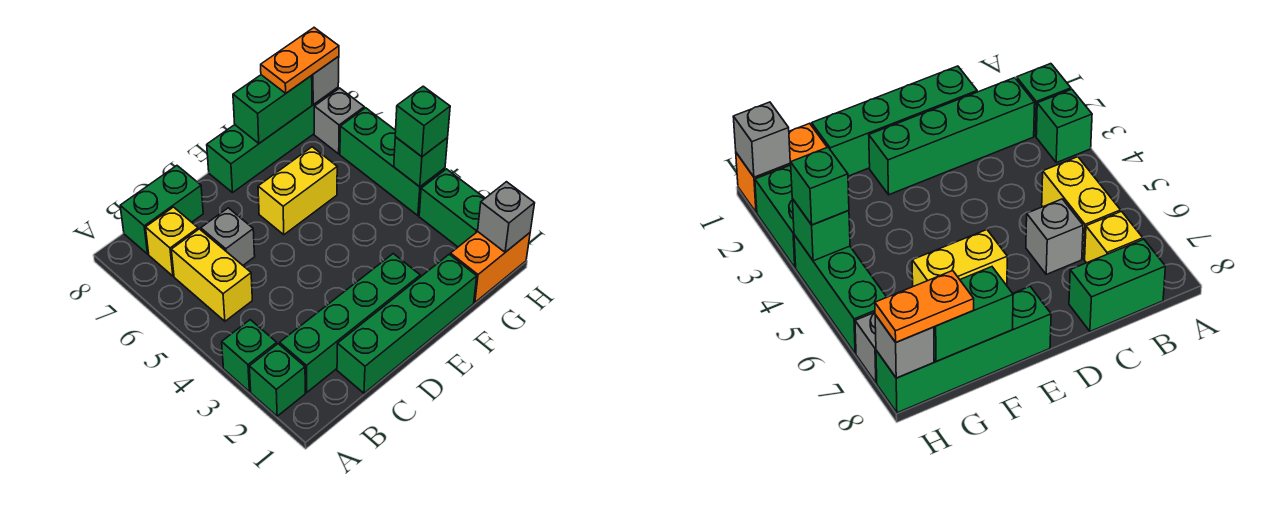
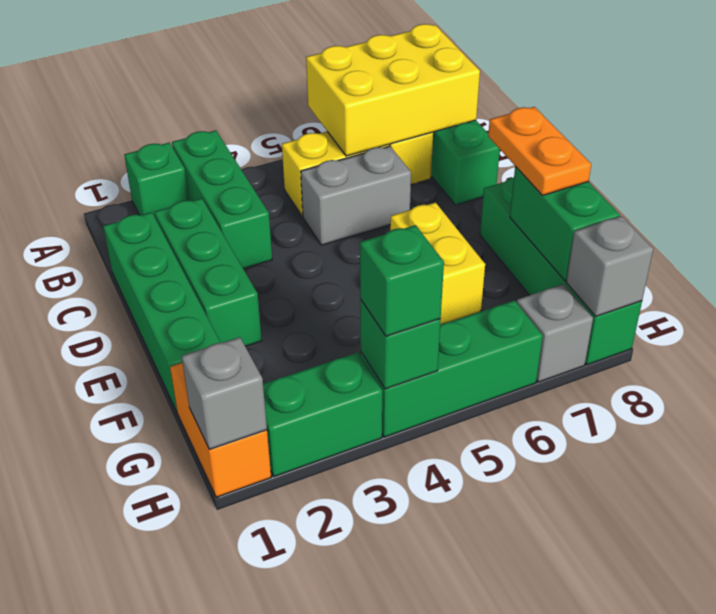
green 1x1 brick [222,320,277,392] -> green 1x3 brick [172,130,272,269]
none -> yellow 2x3 brick [306,24,480,156]
green 1x4 brick [280,254,420,392] -> green 1x3 brick [155,198,262,346]
grey 1x1 brick [201,208,255,265] -> grey 1x2 brick [301,146,411,245]
orange 1x2 plate [261,28,339,93] -> orange 1x2 plate moved to [488,107,591,196]

